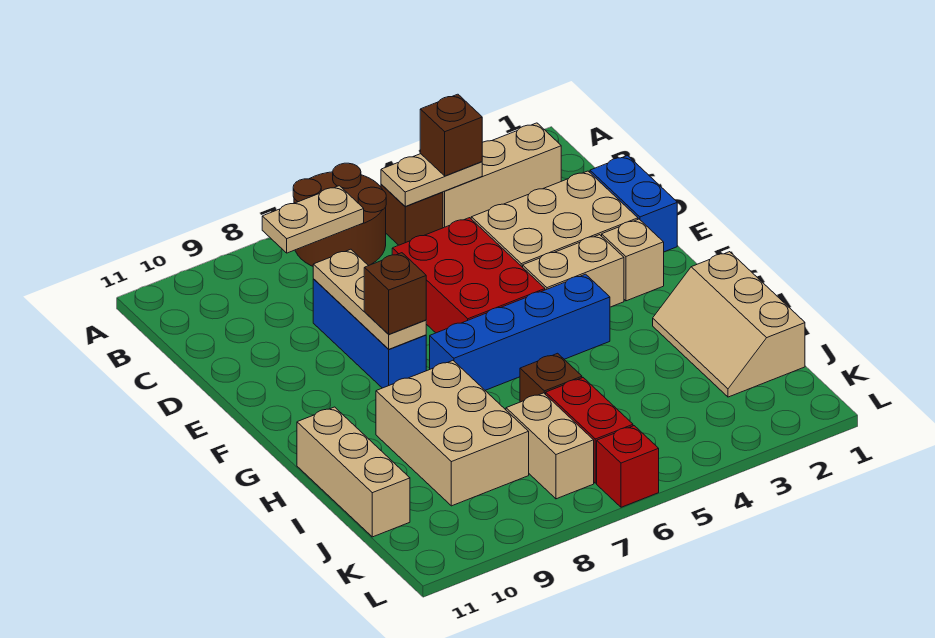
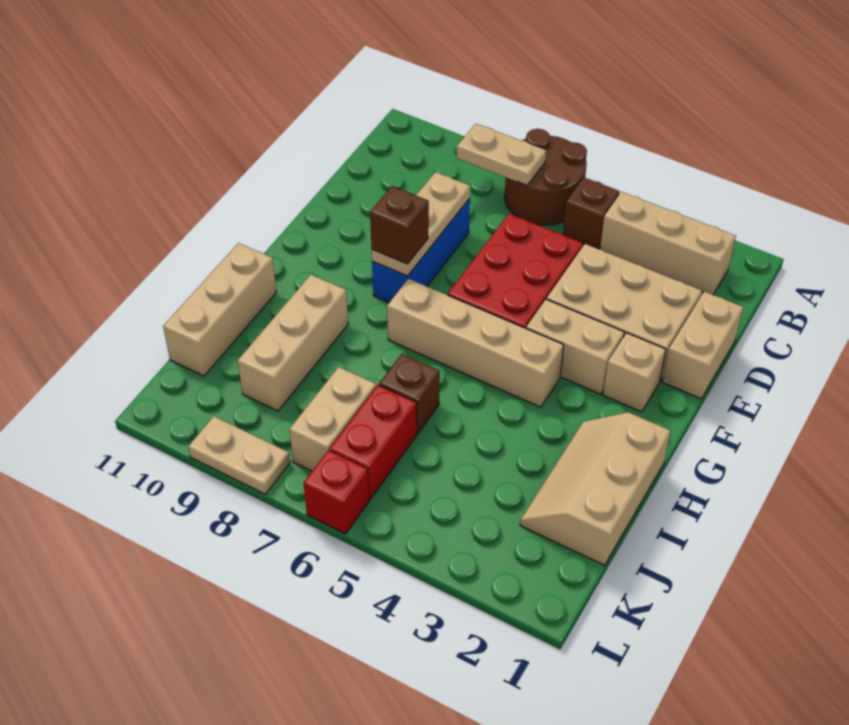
tan 1x2 plate [381,154,482,206] -> tan 1x2 plate moved to [188,416,290,494]
brown 1x1 brick [420,94,482,176] -> none
blue 1x2 brick [590,156,677,252] -> tan 1x2 brick [662,291,743,399]
blue 1x4 brick [430,274,610,390] -> tan 1x4 brick [387,279,564,407]
tan 2x3 brick [376,361,529,506] -> tan 1x3 brick [238,275,348,411]

